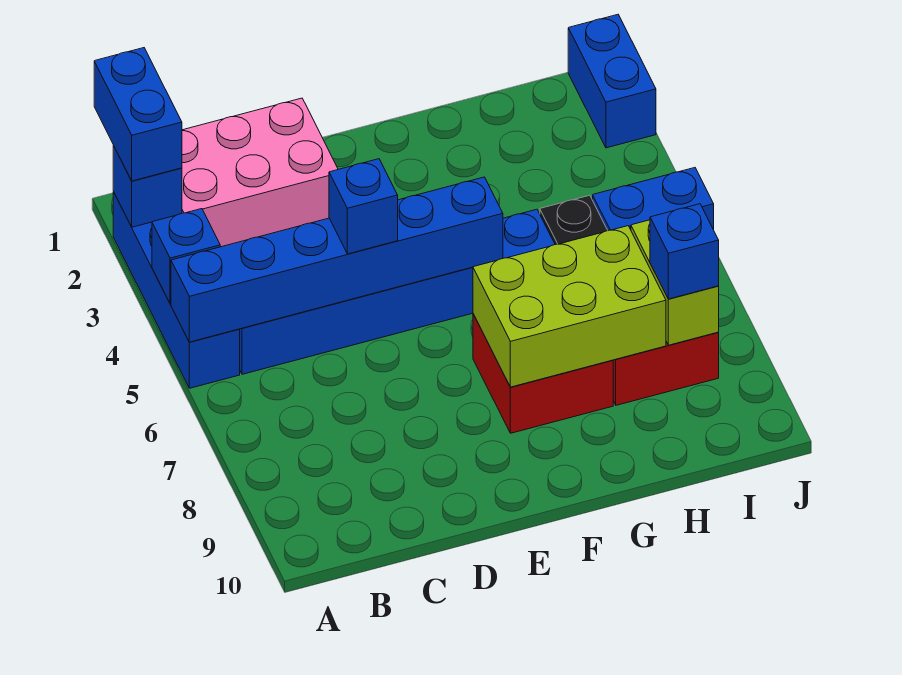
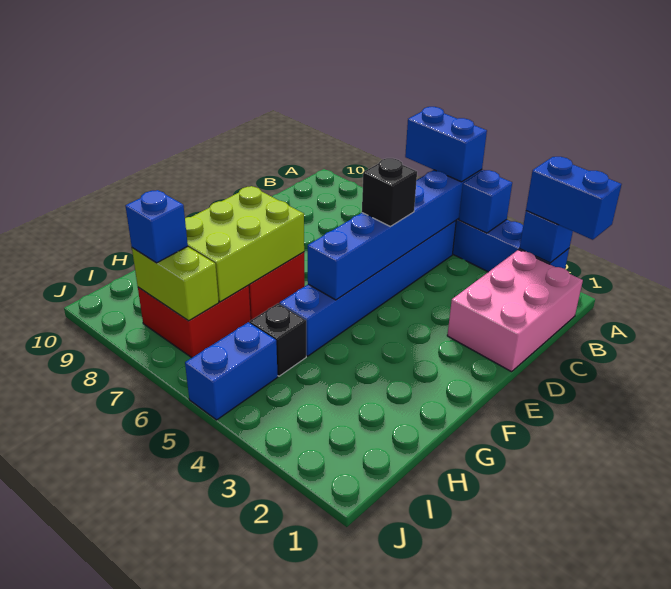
blue 1x1 brick [329,159,398,254] -> black 1x1 brick [362,158,417,227]
blue 1x2 brick [568,15,656,148] -> blue 1x2 brick moved to [405,107,487,182]

